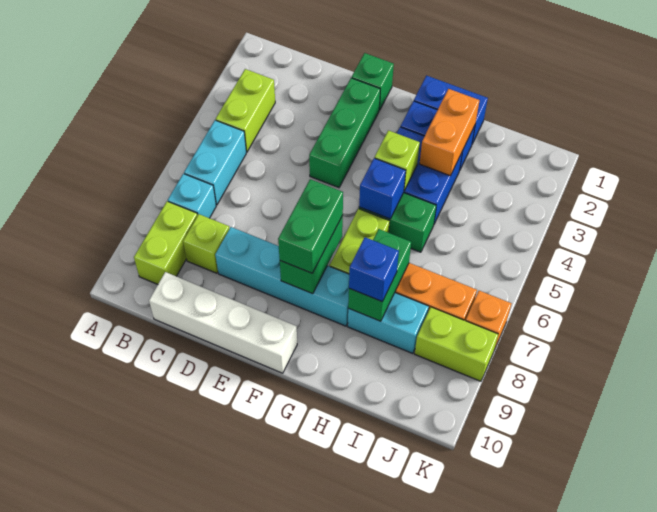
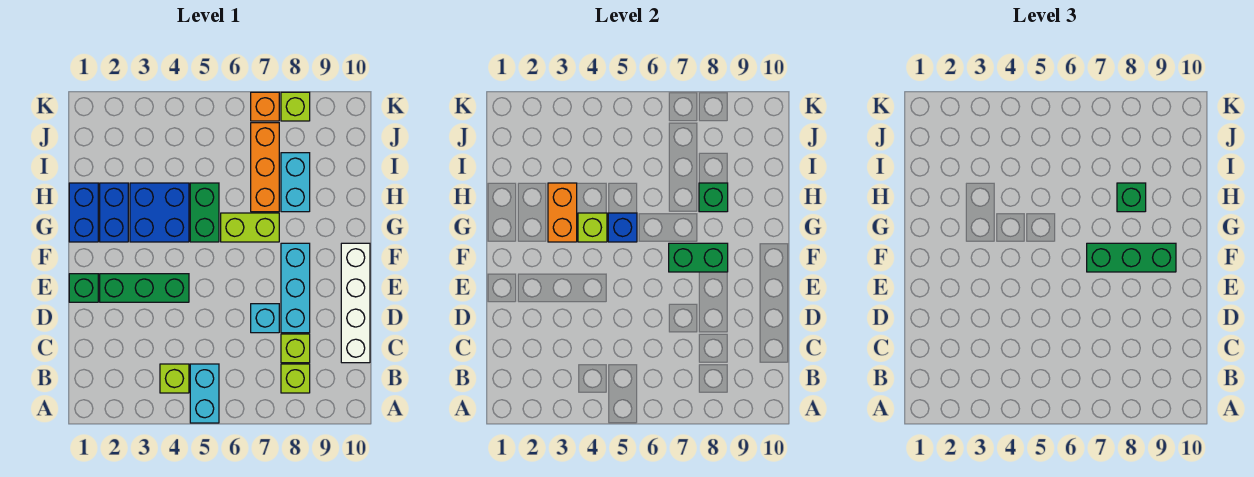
lime 1x2 brick [216,69,275,152] -> lime 1x1 brick [160,364,189,393]
cyan 1x2 brick [184,120,246,205] -> cyan 1x2 brick turned to [190,364,219,423]
cyan 1x1 brick [168,174,216,218] -> cyan 1x1 brick moved to [251,304,279,333]
lime 1x2 brick [134,201,197,284] -> lime 1x1 brick [281,364,310,393]
cyan 1x4 brick [215,227,349,326] -> cyan 1x3 brick [281,243,310,333]
green 1x2 brick [278,179,343,273] -> green 1x3 brick [1087,243,1176,272]
orange 1x2 brick [420,89,480,176] -> orange 1x2 brick turned to [548,183,577,242]
green 1x2 brick [348,229,411,321] -> green 1x1 brick [699,183,728,212]
blue 1x1 brick [349,237,399,301] -> green 1x1 brick [1117,183,1146,212]
lime 1x2 brick [415,307,498,381] -> lime 1x1 brick [281,92,310,121]

